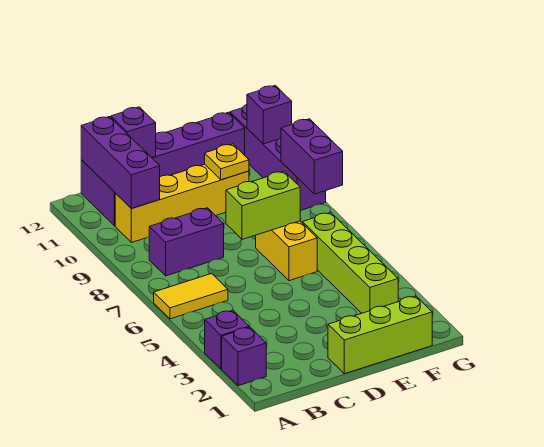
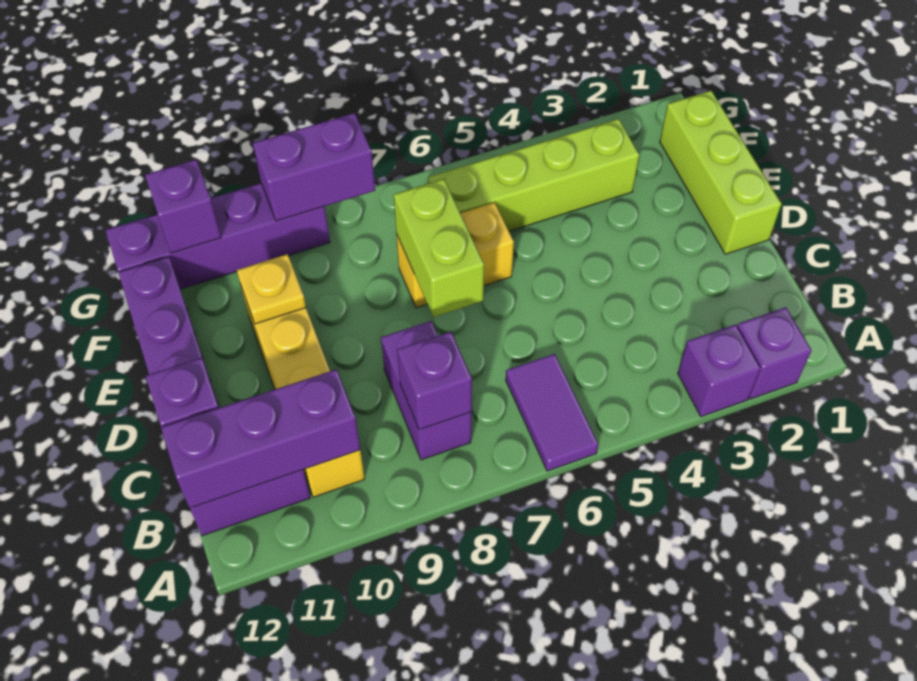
yellow 1x2 tile [154,274,228,319] -> purple 1x2 tile [506,354,598,471]
none -> purple 1x1 brick [397,332,472,430]

